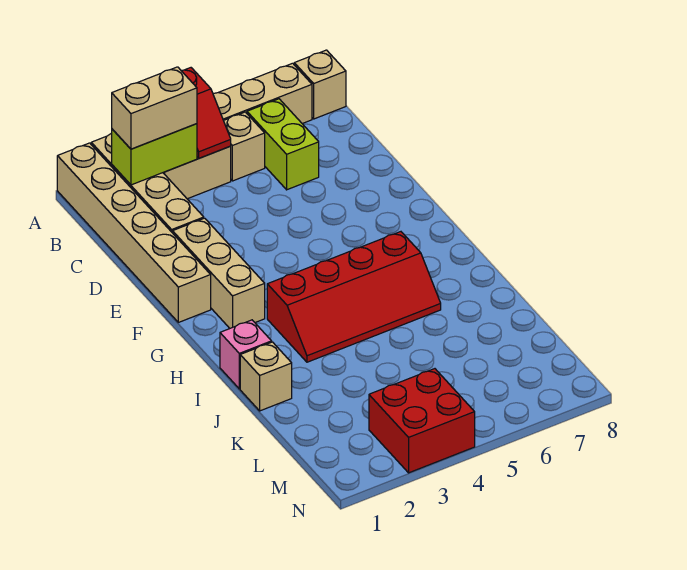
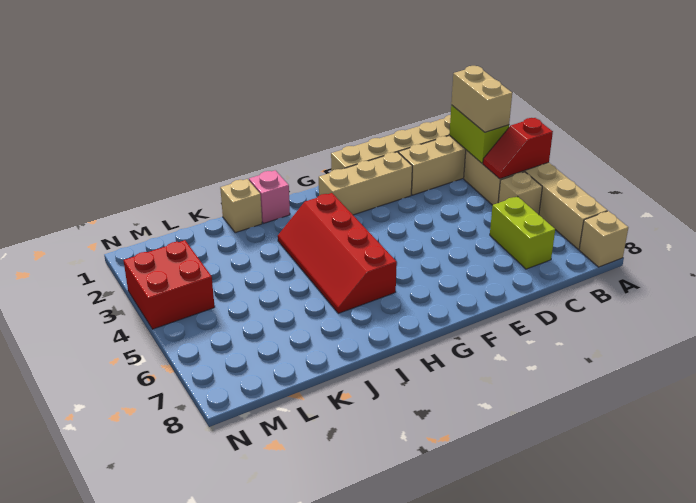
lime 1x2 brick [247,99,319,190] -> lime 1x2 brick turned to [490,196,555,269]

